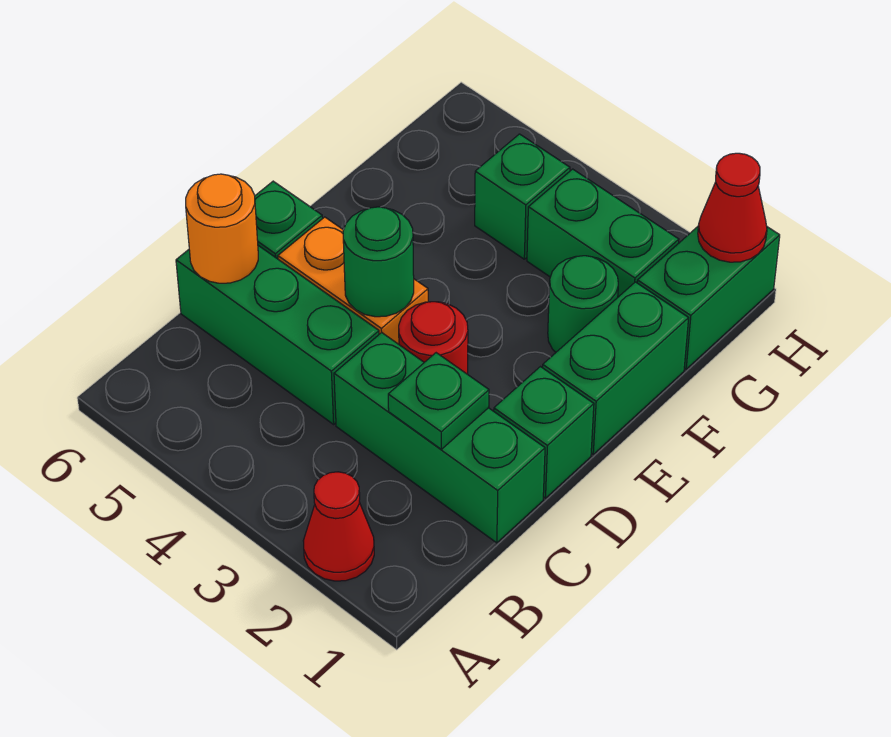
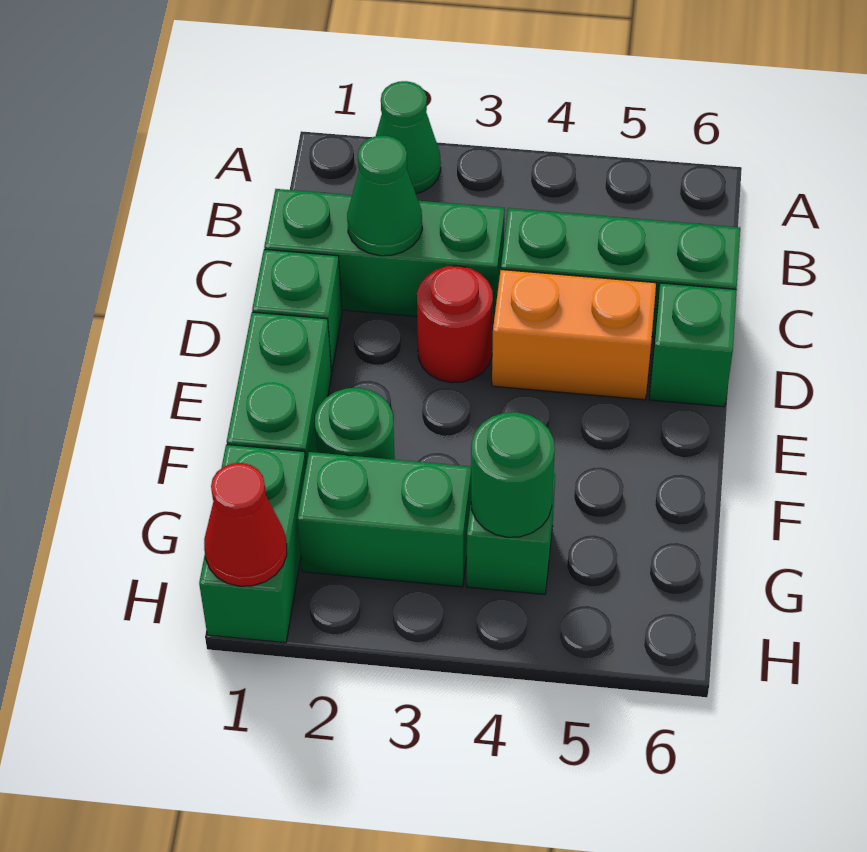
red 1x1 cone [303,472,374,581] -> green 1x1 cone [376,81,441,194]
green 1x1 plate [388,353,489,449] -> green 1x1 cone [347,136,422,256]
orange 1x1 round brick [186,174,258,283] -> none
green 1x1 round brick [343,207,414,317] -> green 1x1 round brick moved to [471,412,555,537]

